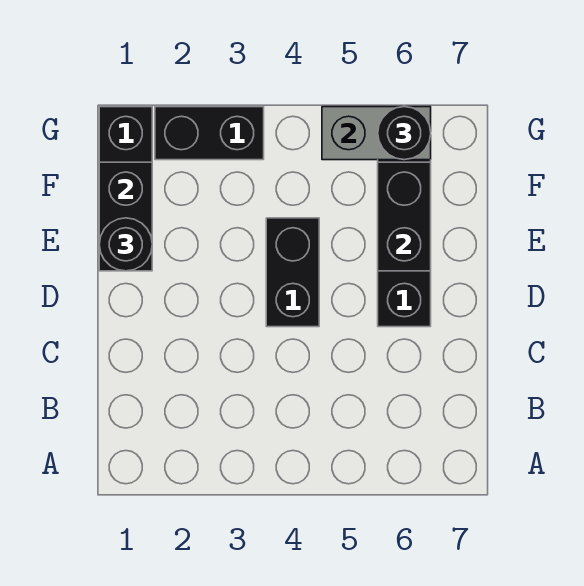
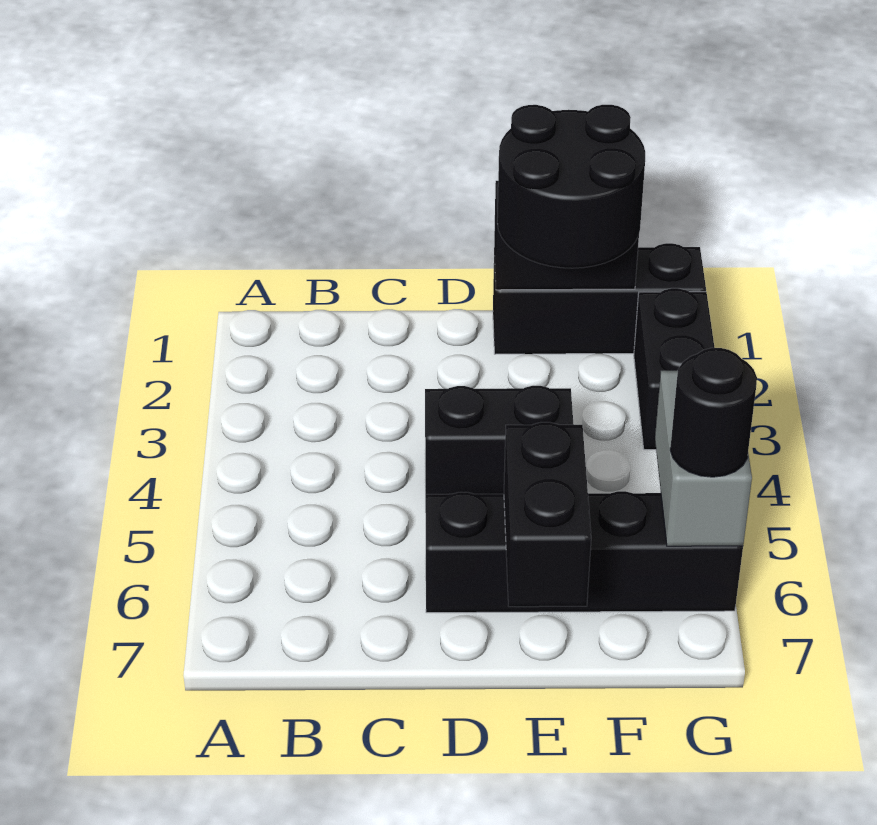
black 1x1 round brick [99,218,152,271] -> black 2x2 round brick [497,105,645,268]
black 1x2 brick [378,162,431,271] -> black 1x2 brick turned to [504,422,591,607]

